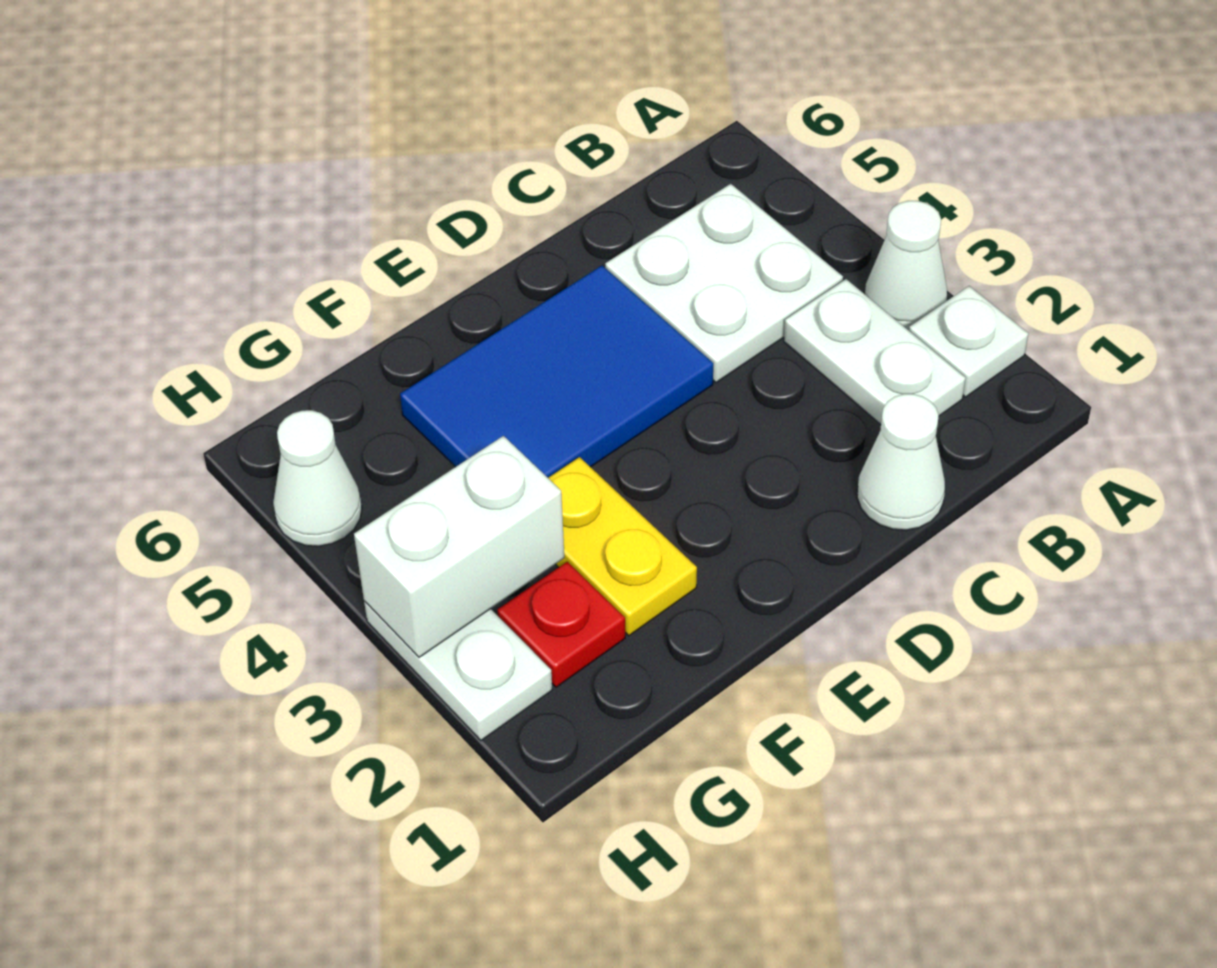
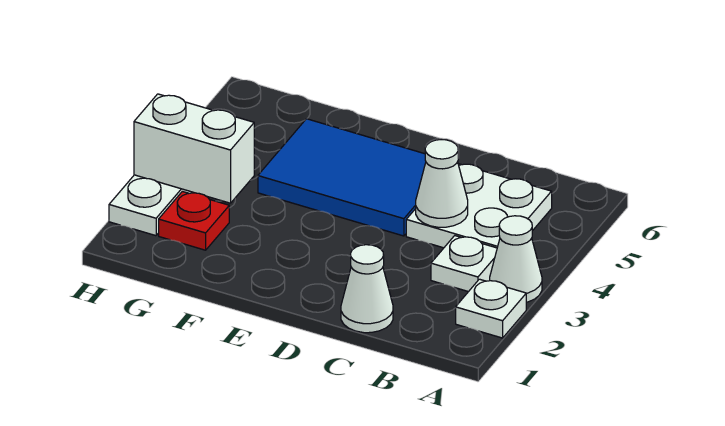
white 1x2 plate [784,279,966,425] -> white 1x1 plate [431,236,497,292]
yellow 1x2 plate [549,457,697,636] -> none
white 1x1 cone [273,410,362,546] -> white 1x1 cone moved to [416,140,468,227]

